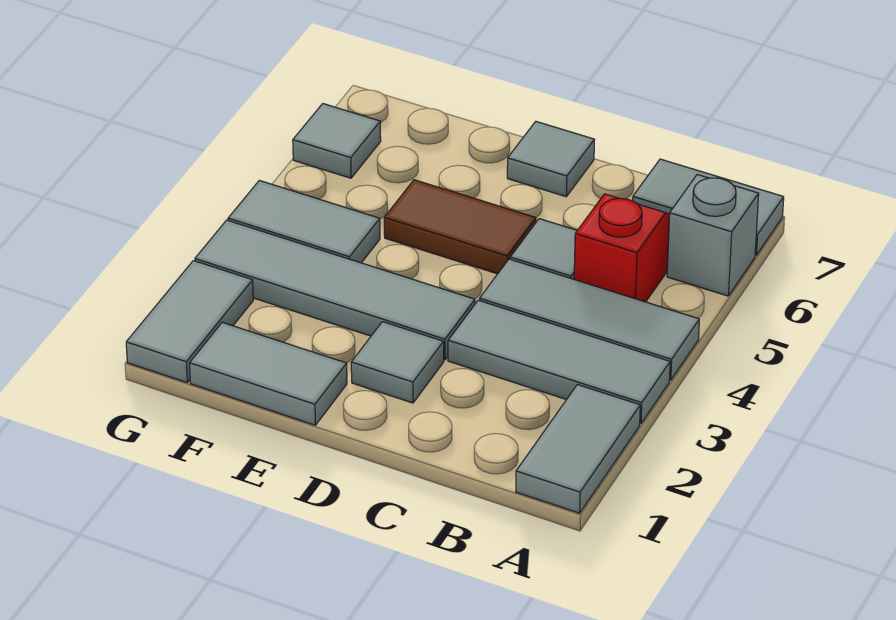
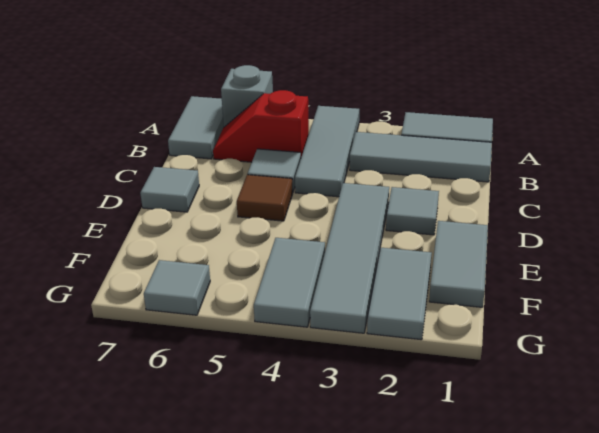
grey 1x3 tile [448,300,670,424] -> grey 1x3 tile turned to [350,132,492,182]
brown 1x2 tile [384,180,536,274] -> brown 1x1 tile [237,175,293,221]
grey 1x2 tile [126,261,253,382] -> grey 1x2 tile turned to [367,248,432,340]

